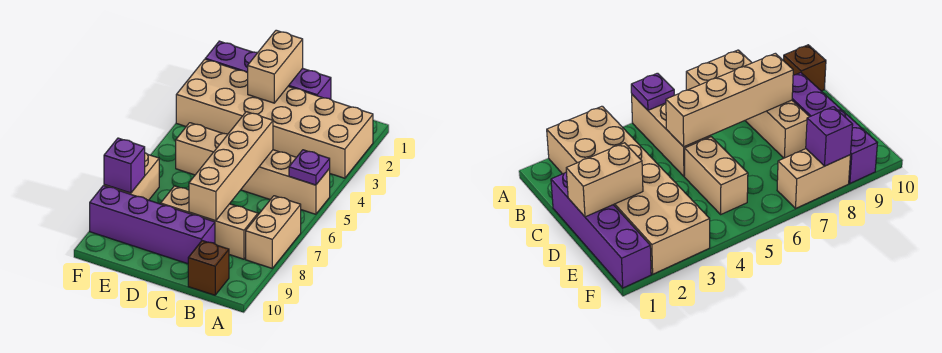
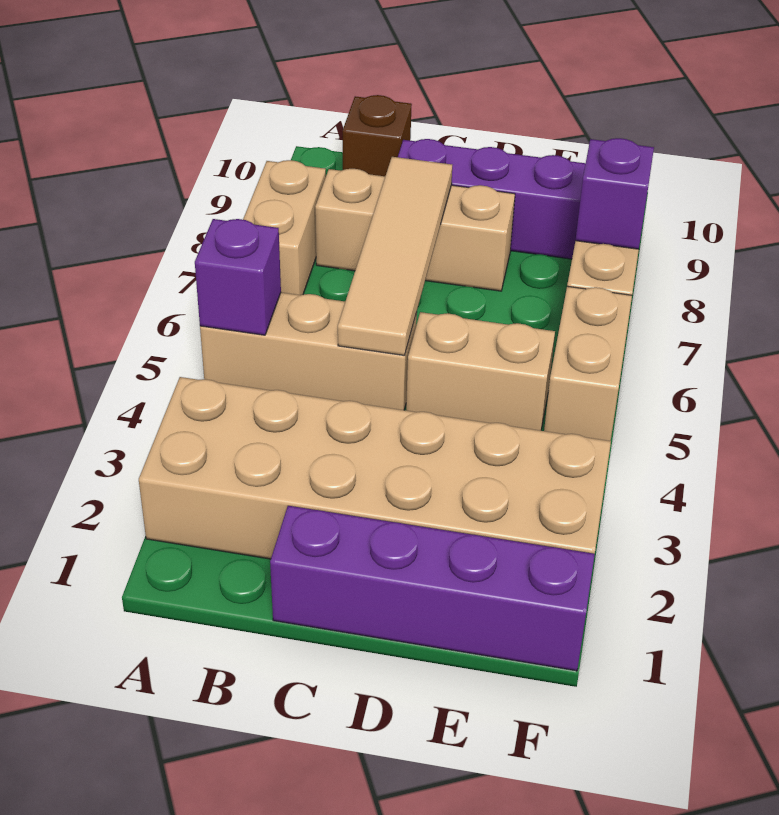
purple 1x1 plate [289,150,330,185] -> purple 1x1 brick [195,219,281,335]
tan 1x4 brick [189,112,273,221] -> tan 1x4 tile [338,157,452,356]
tan 1x2 brick [248,30,303,103] -> tan 1x2 brick moved to [544,286,632,441]

